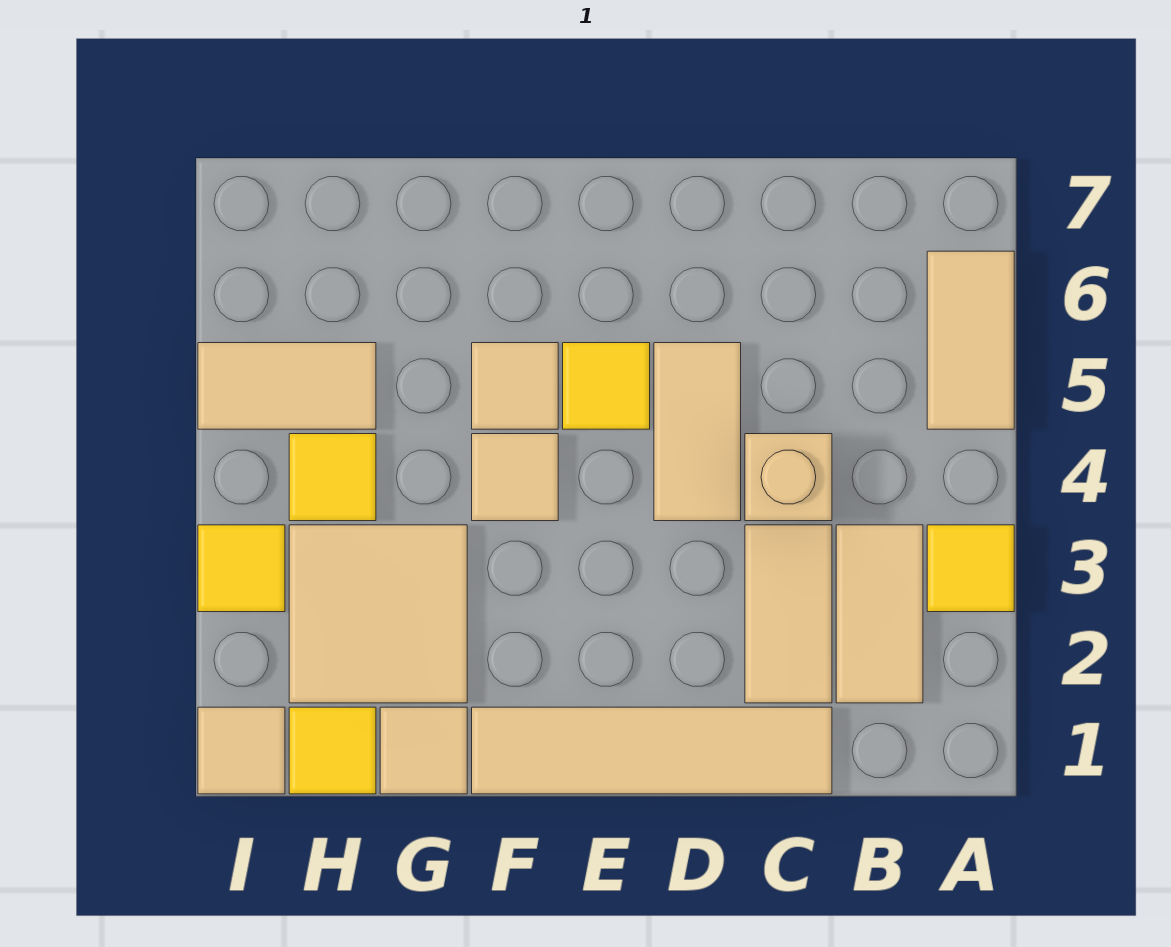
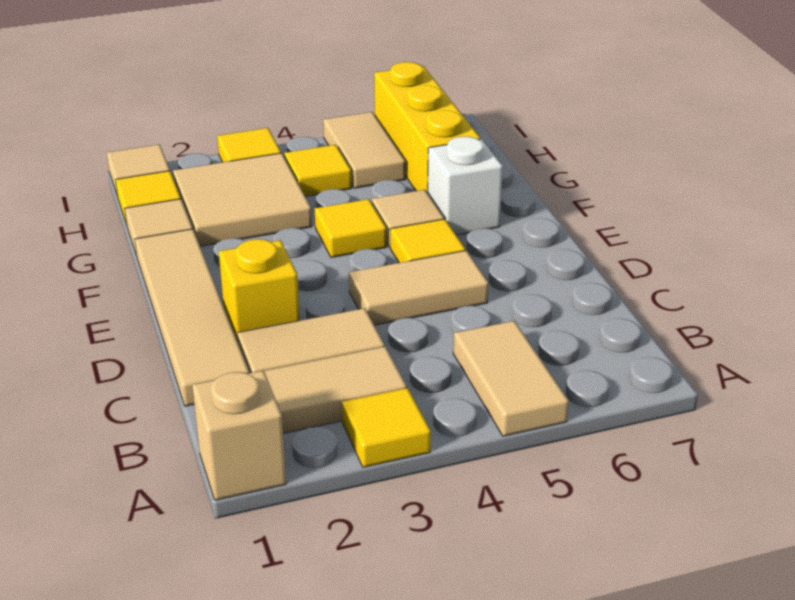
tan 1x2 tile [927,251,1014,429] -> tan 1x2 tile turned to [453,321,569,436]
tan 1x1 brick [745,434,832,521] -> tan 1x1 brick moved to [192,370,286,500]
none -> yellow 1x1 brick [219,239,300,342]
tan 1x1 tile [472,434,558,521] -> yellow 1x1 tile [315,199,387,258]
none -> white 1x1 brick [428,137,503,235]
none -> yellow 1x3 brick [374,62,481,193]

